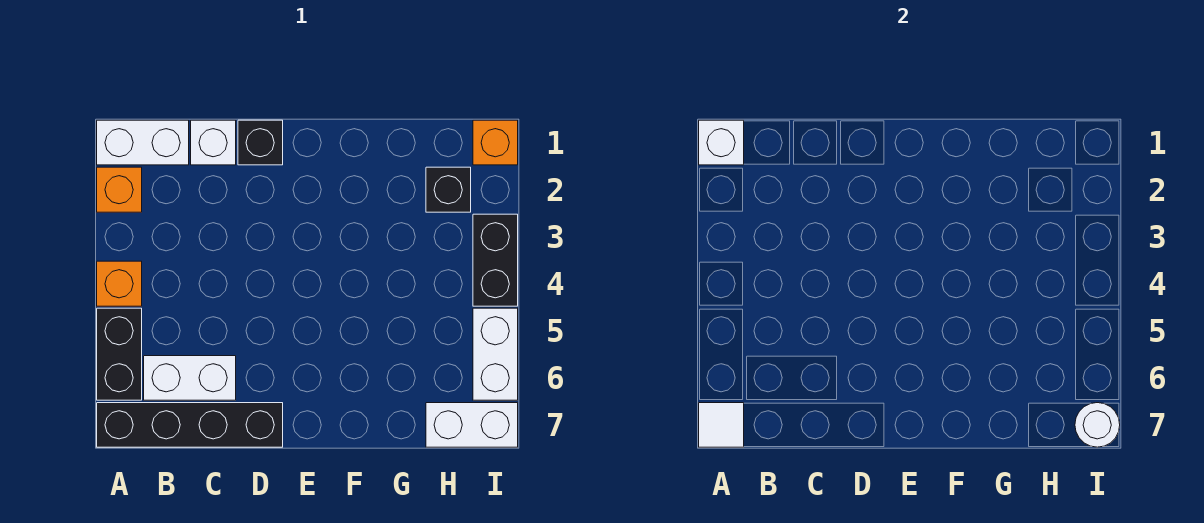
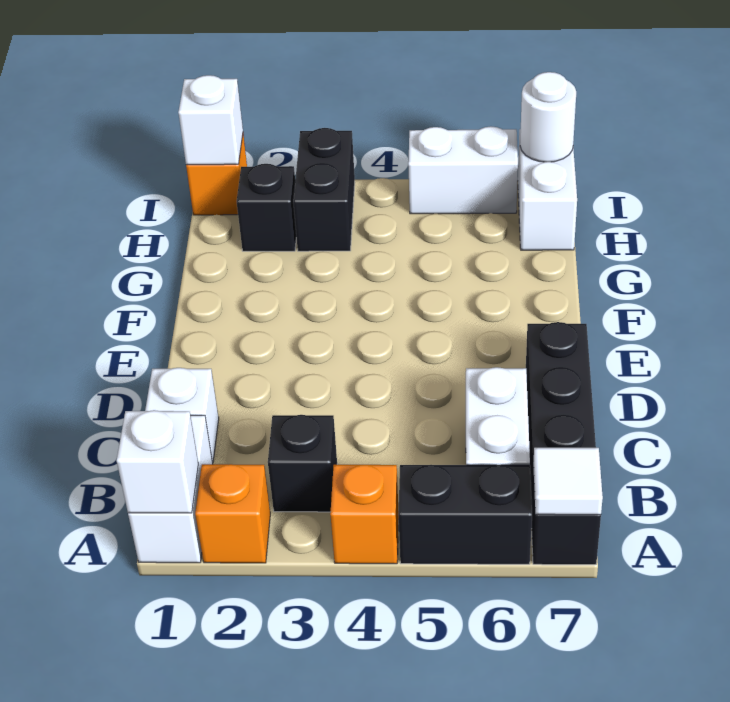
black 1x1 brick [238,120,283,165] -> black 1x1 brick moved to [268,415,337,512]
none -> white 1x1 brick [178,75,243,165]
black 1x2 brick [473,214,518,306] -> black 1x2 brick turned to [293,128,355,251]

